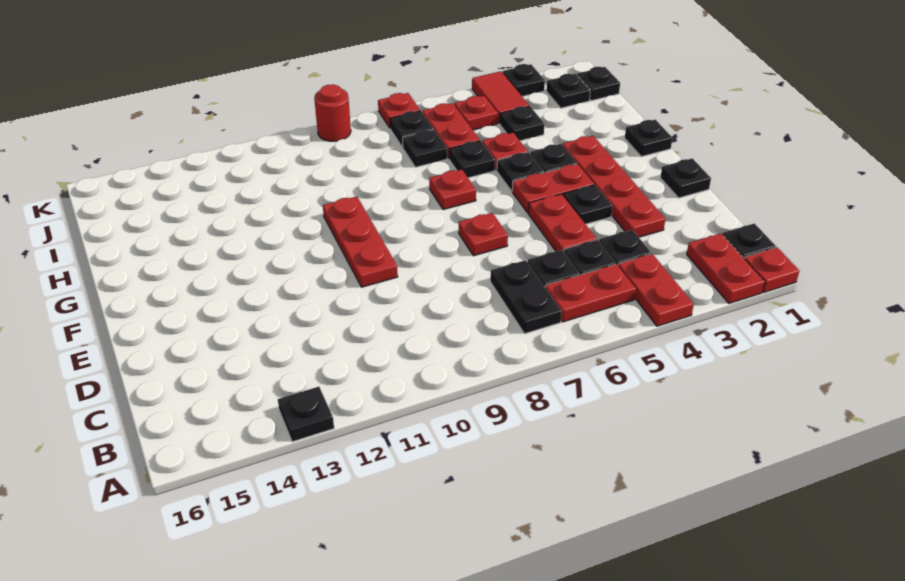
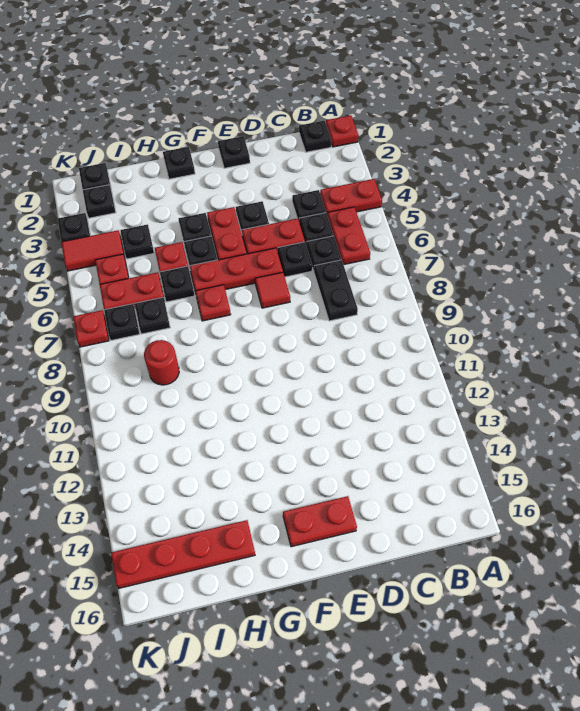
red 1x2 plate [687,233,765,303] -> red 1x2 plate moved to [283,496,357,547]
black 1x1 plate [278,387,334,442] -> black 1x1 plate moved to [278,242,312,277]
black 1x2 plate [490,260,562,334] -> black 1x2 plate turned to [314,260,358,321]
red 1x4 plate [563,136,665,237] -> red 1x4 plate moved to [111,520,255,588]
red 1x1 plate [459,213,508,256] -> red 1x1 tile [255,272,290,308]
red 1x3 plate [323,196,398,287] -> red 1x3 plate moved to [189,248,283,291]
red 1x1 round brick [314,84,351,141] -> red 1x1 round brick moved to [144,340,179,385]

